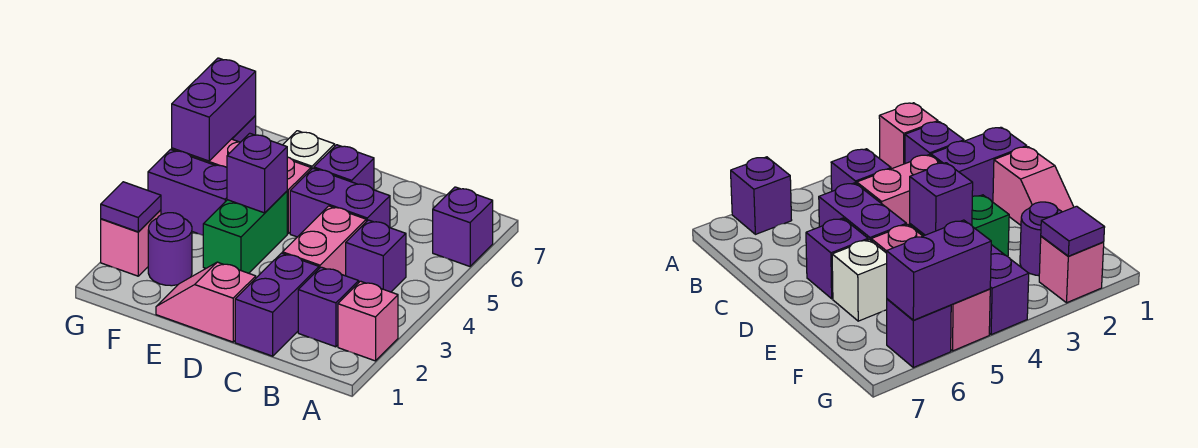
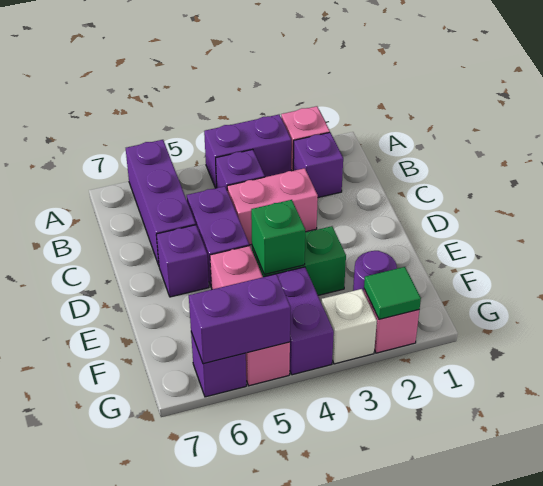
purple 1x1 brick [433,187,493,266] -> purple 1x3 brick [126,140,196,265]
purple 1x2 brick [235,253,319,356] -> purple 1x2 brick moved to [204,115,291,188]
pink 1x2 slope [156,262,256,342] -> none
purple 1x1 brick [227,133,287,213] -> green 1x1 brick [251,200,305,274]
white 1x1 brick [283,131,335,169] -> white 1x1 brick moved to [321,289,377,364]
purple 1x1 tile [101,182,161,232] -> green 1x1 tile [364,267,421,319]

